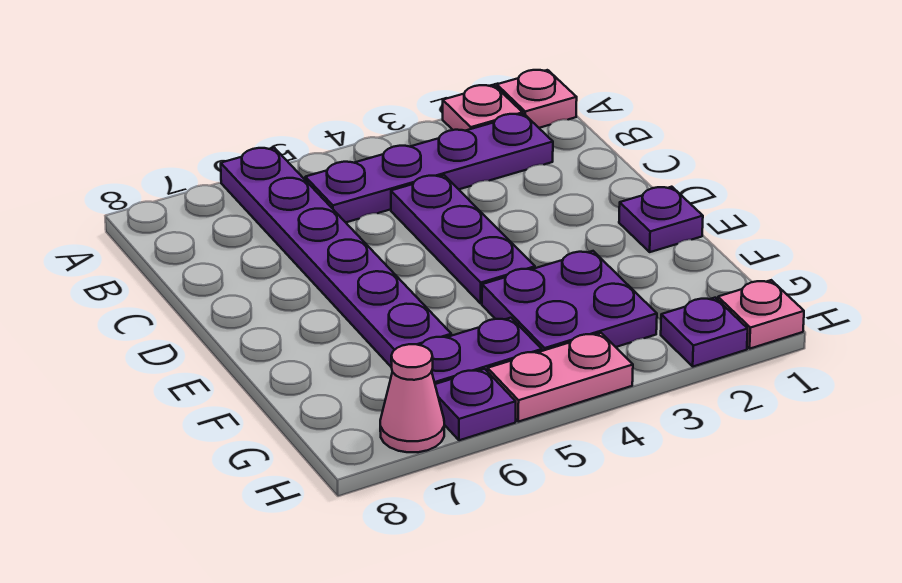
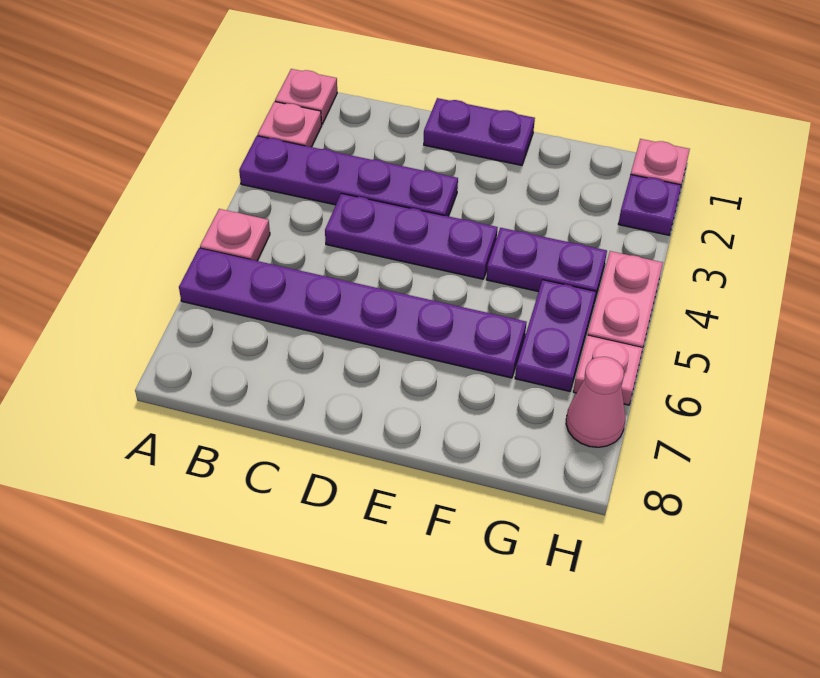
none -> pink 1x1 plate [200,209,270,261]
purple 1x4 plate [305,114,553,222] -> purple 1x4 plate turned to [239,136,458,216]
purple 1x1 plate [619,187,703,252] -> purple 1x2 plate [424,98,535,165]
purple 2x2 plate [482,251,657,351] -> purple 1x2 plate [486,228,607,299]
purple 1x1 plate [435,369,516,440] -> pink 1x1 plate [573,335,643,405]

